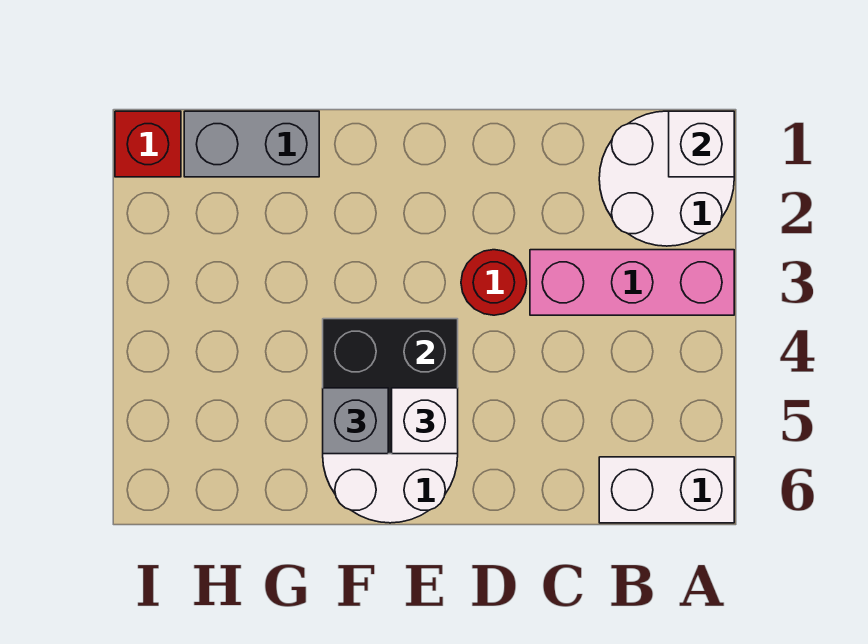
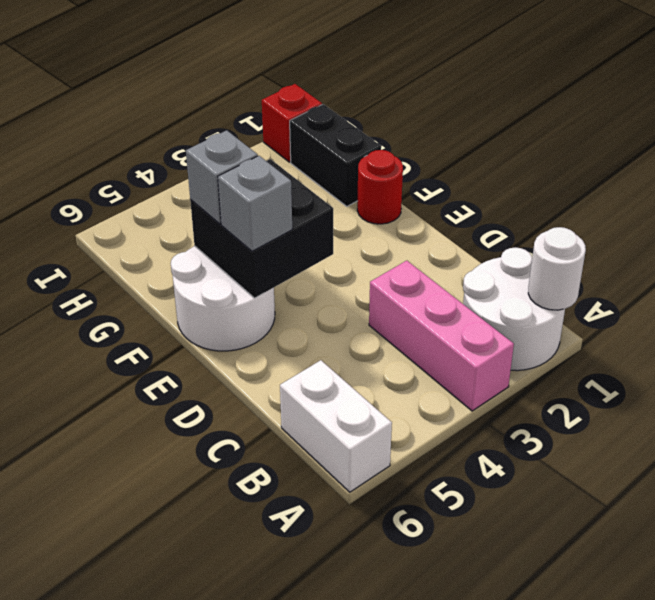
white 1x1 brick [669,111,734,177] -> white 1x1 round brick [528,227,586,310]
red 1x1 round brick [461,250,527,315] -> red 1x1 round brick moved to [357,150,403,224]
white 1x1 brick [392,388,458,454] -> grey 1x1 brick [218,156,292,251]
grey 1x2 brick [184,111,319,177] -> black 1x2 brick [290,104,381,206]

